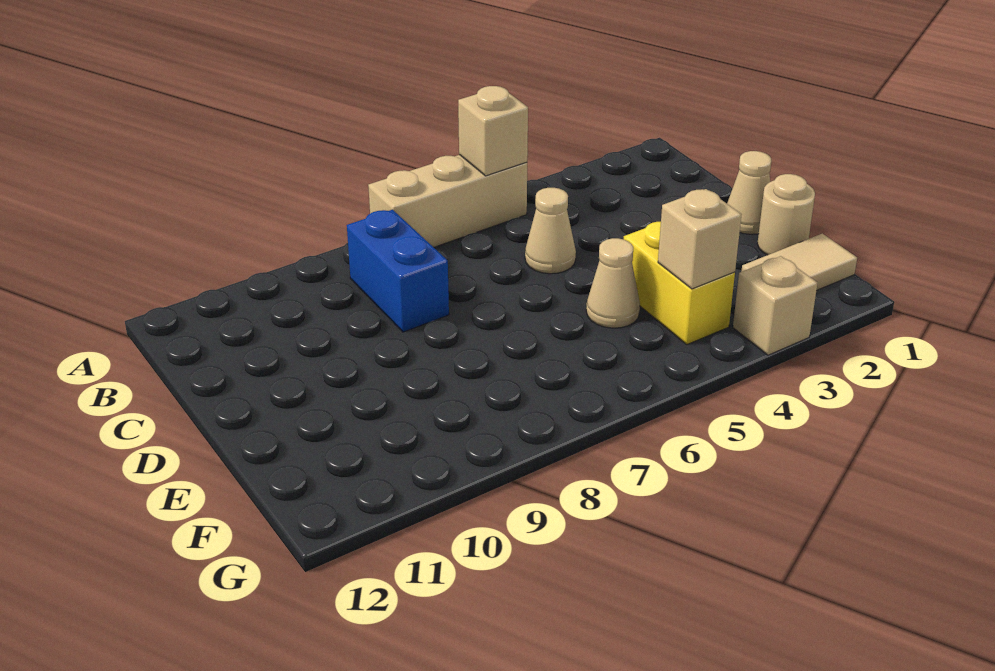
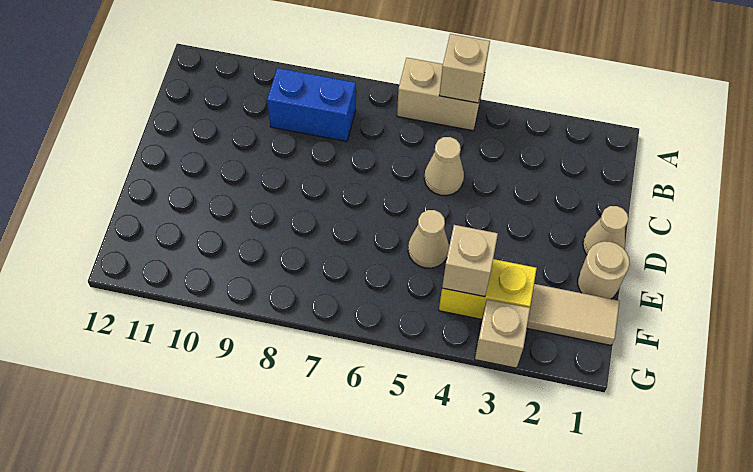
tan 1x3 brick [368,155,527,247] -> tan 1x2 brick [397,58,484,131]
blue 1x2 brick [347,210,449,332] -> blue 1x2 brick turned to [267,68,356,142]
yellow 1x2 brick [624,222,735,344] -> yellow 1x2 brick turned to [439,259,537,319]

